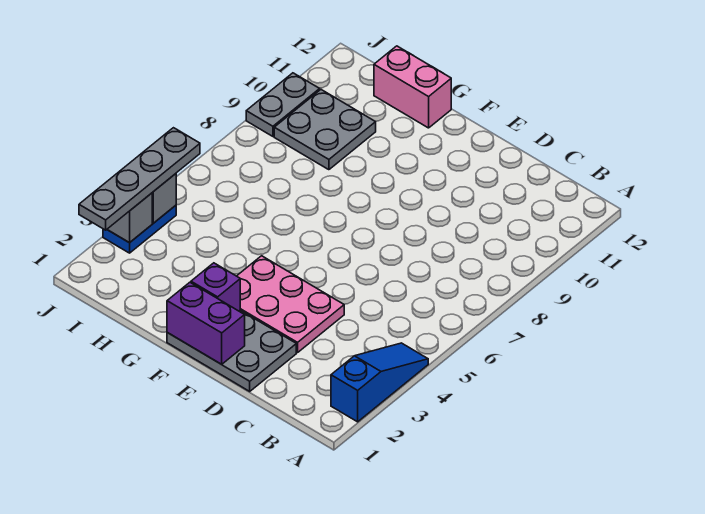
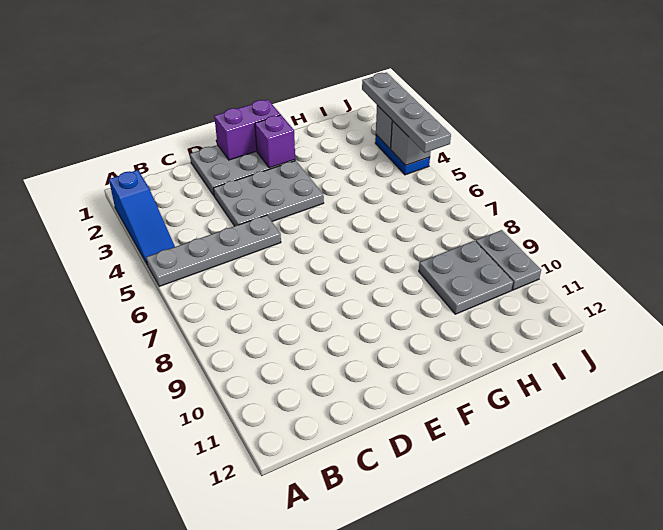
none -> grey 1x4 plate [146,215,281,287]
pink 2x3 plate [237,256,344,353] -> grey 2x3 plate [213,161,324,226]
pink 1x2 brick [374,46,451,128] -> none

